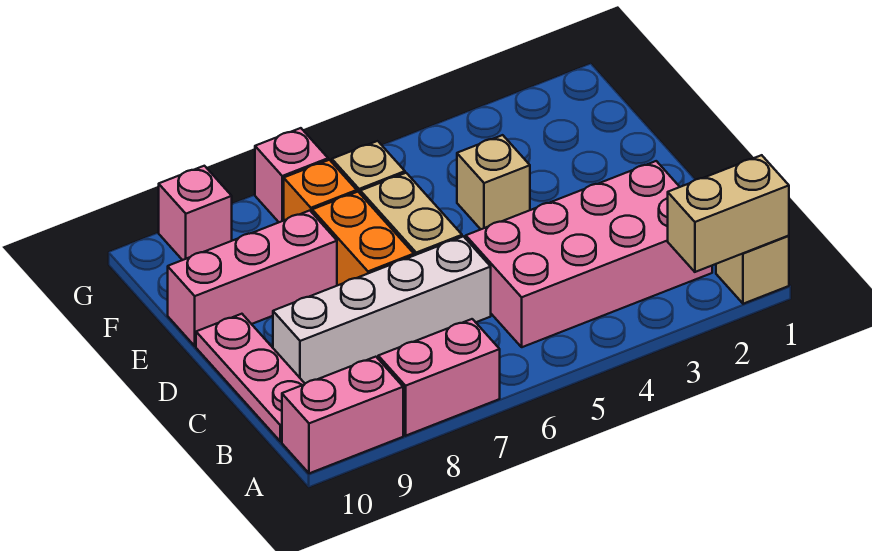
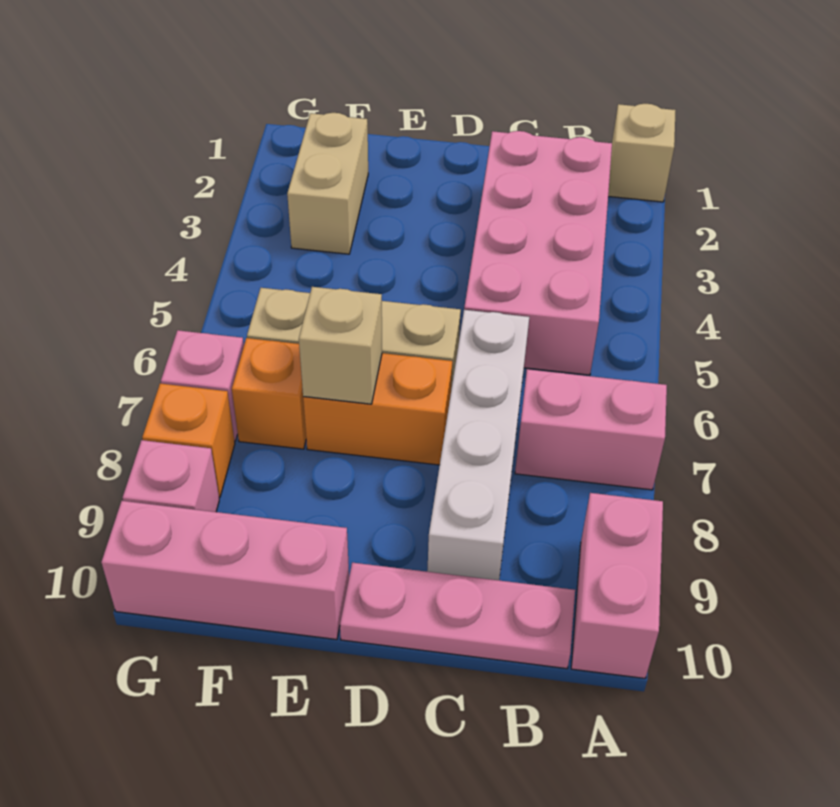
tan 1x2 brick [668,155,789,272] -> tan 1x2 brick moved to [287,113,368,254]
pink 1x2 brick [378,319,500,436] -> pink 1x2 brick turned to [515,369,667,490]
tan 1x1 brick [457,135,530,229] -> tan 1x1 brick moved to [299,287,382,404]
pink 1x3 brick [168,211,337,346] -> pink 1x3 brick turned to [101,501,349,640]
none -> orange 1x1 brick [142,384,235,497]

